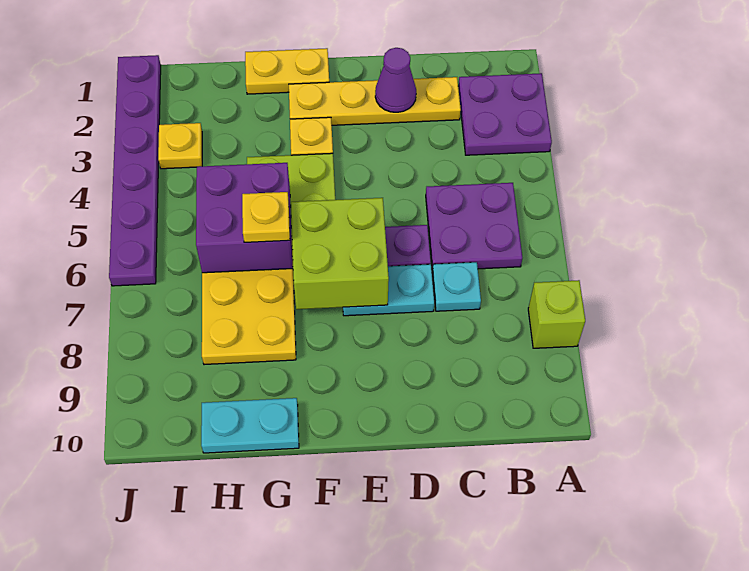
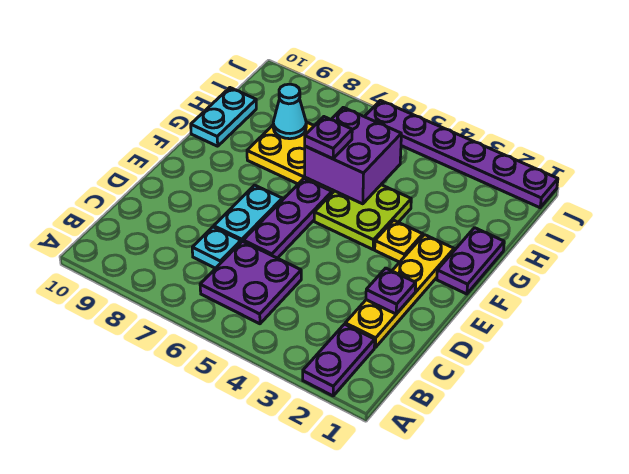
purple 2x2 plate [458,73,552,155] -> purple 1x2 plate [303,324,375,396]
lime 1x1 brick [528,280,585,348] -> none
purple 1x1 cone [375,48,416,112] -> purple 1x1 plate [366,268,416,314]
lime 2x2 brick [291,198,389,309] -> none
yellow 1x2 plate [245,48,329,94] -> purple 1x2 plate [437,228,504,294]
yellow 1x1 plate [242,192,290,242] -> purple 1x1 plate [305,117,352,159]
none -> cyan 1x1 cone [273,84,306,139]
yellow 1x1 plate [158,123,202,169] -> none

